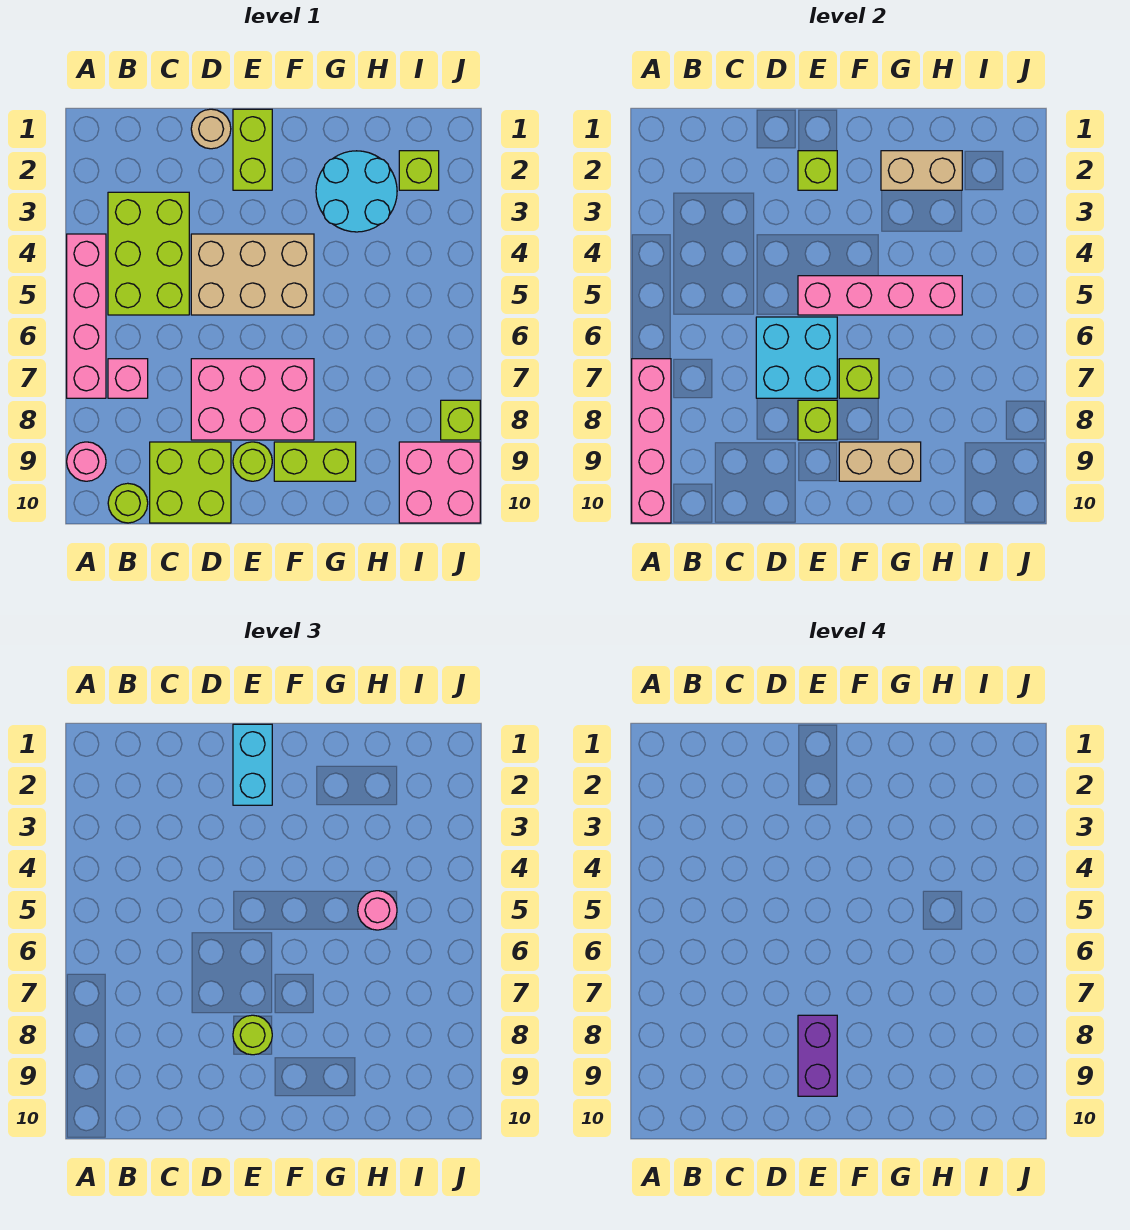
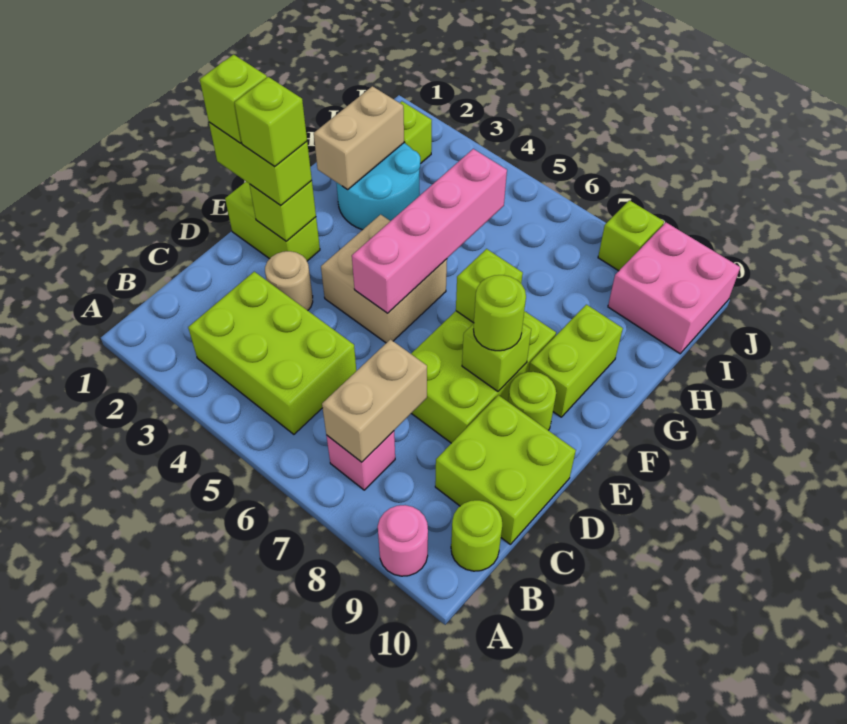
pink 1x4 brick [67,234,106,398] -> none
pink 1x4 brick [632,359,671,523] -> none
tan 1x1 round brick [191,109,231,149] -> tan 1x1 round brick moved to [265,251,313,310]
tan 2x3 brick [191,234,314,315] -> tan 2x2 brick [321,215,447,343]
cyan 2x2 brick [756,317,837,398] -> none
pink 2x3 brick [191,359,314,440] -> lime 2x3 brick [411,311,556,443]
cyan 1x2 brick [233,724,272,805] -> lime 1x2 brick [209,122,312,205]
none -> lime 1x1 brick [200,55,267,143]
none -> lime 1x1 brick [234,77,307,167]
purple 1x2 brick [798,1015,837,1096] -> none
tan 1x2 brick [839,442,921,481] -> tan 1x2 brick moved to [322,339,427,462]
pink 1x1 round brick [358,891,397,930] -> none

